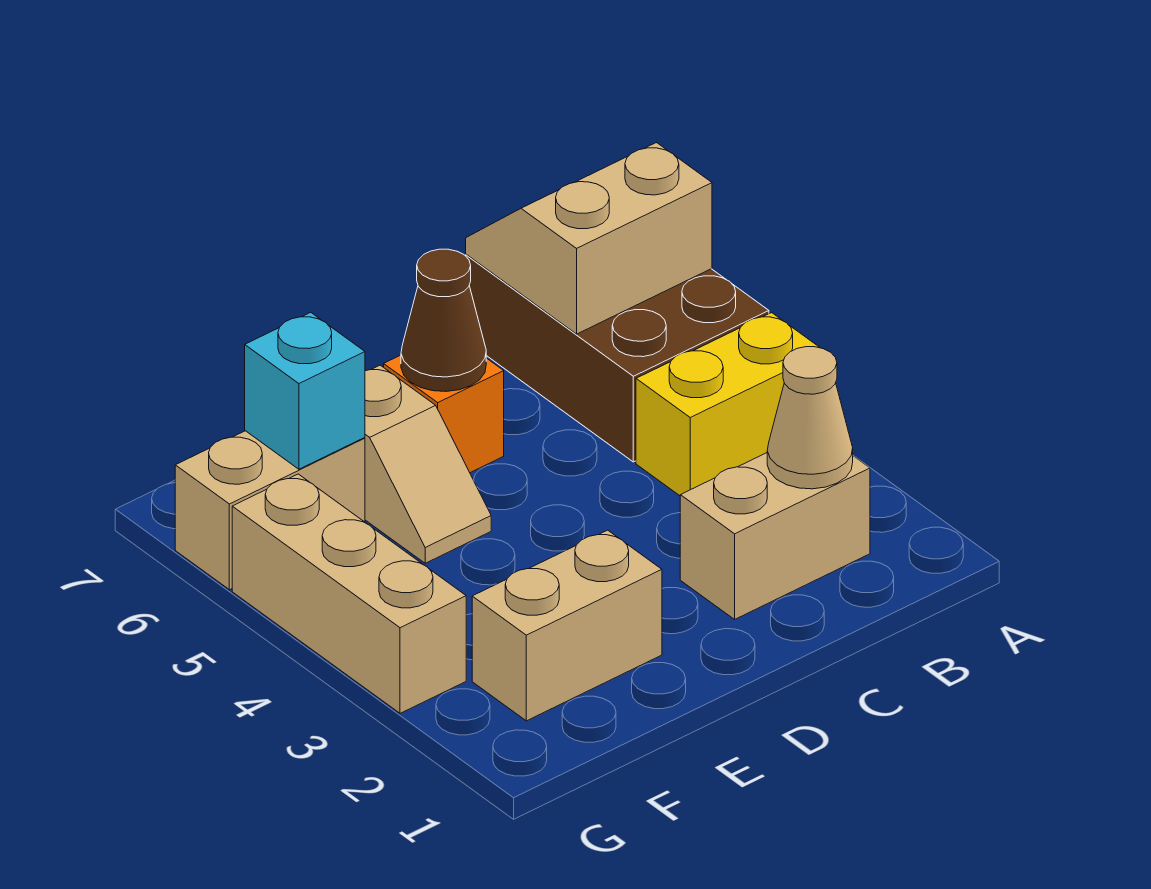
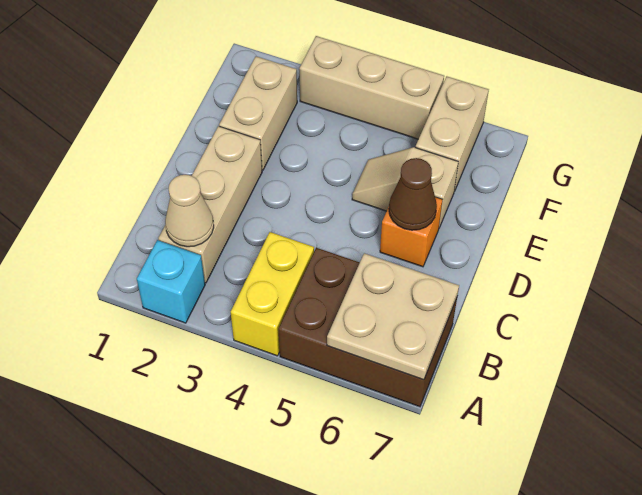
tan 2x2 slope [466,143,712,334] -> tan 2x2 plate [327,253,459,380]
tan 1x2 brick [680,453,870,619] -> tan 1x3 brick [158,126,262,283]
cyan 1x1 brick [245,312,365,469] -> cyan 1x1 brick moved to [137,240,205,323]

